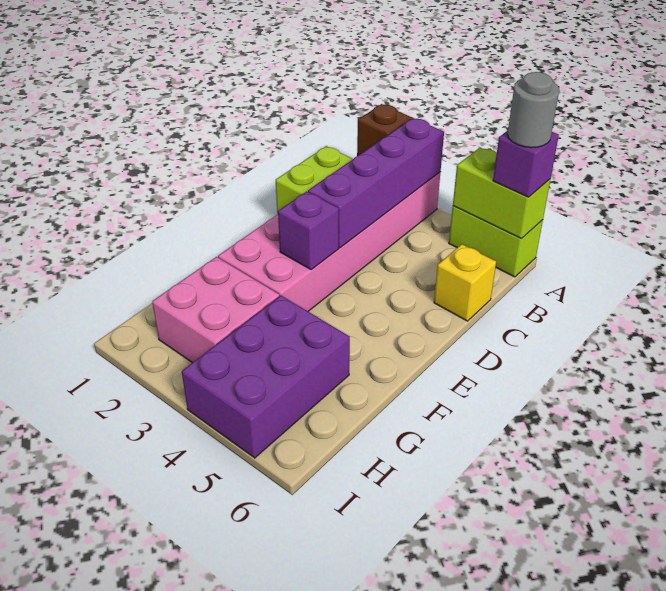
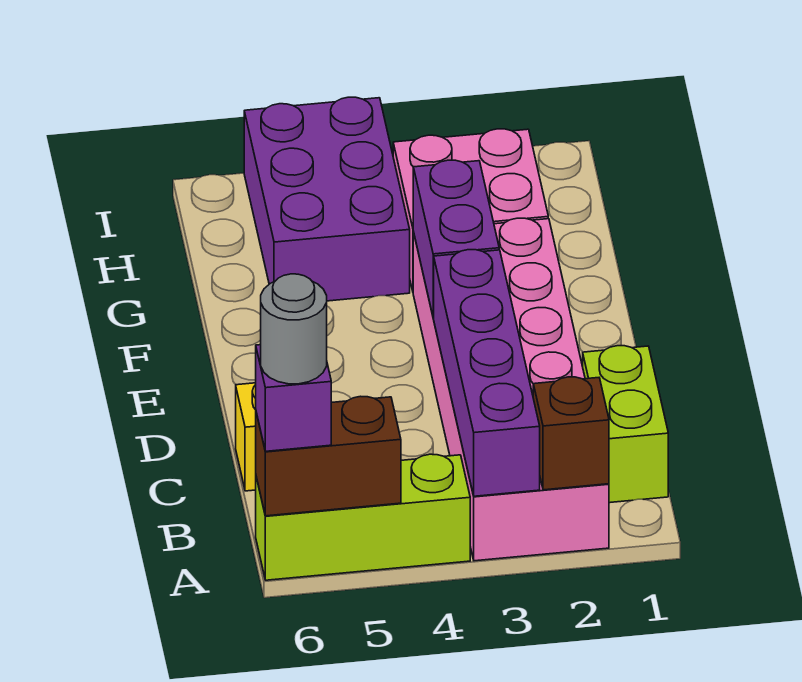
lime 1x2 brick [449,206,543,277] -> lime 1x3 brick [256,454,470,580]
lime 1x2 brick [453,148,550,238] -> brown 1x2 brick [256,396,401,516]
purple 1x1 brick [278,191,339,270] -> purple 1x2 brick [413,160,499,317]

